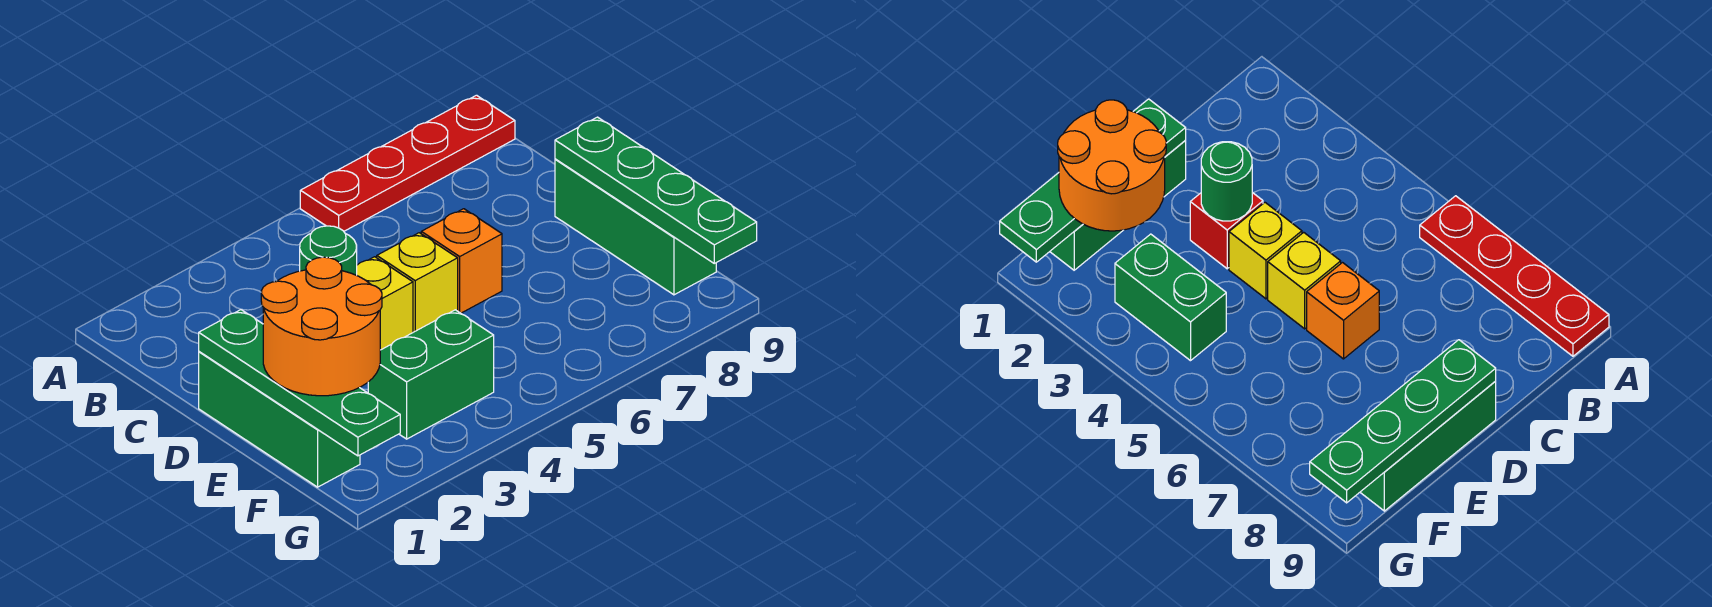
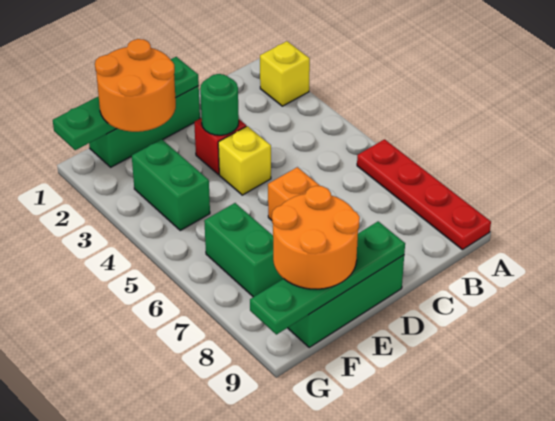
yellow 1x1 brick [377,233,458,332] -> yellow 1x1 brick moved to [260,41,310,106]
none -> orange 2x2 round brick [272,186,360,289]
none -> green 1x2 brick [204,203,284,297]

